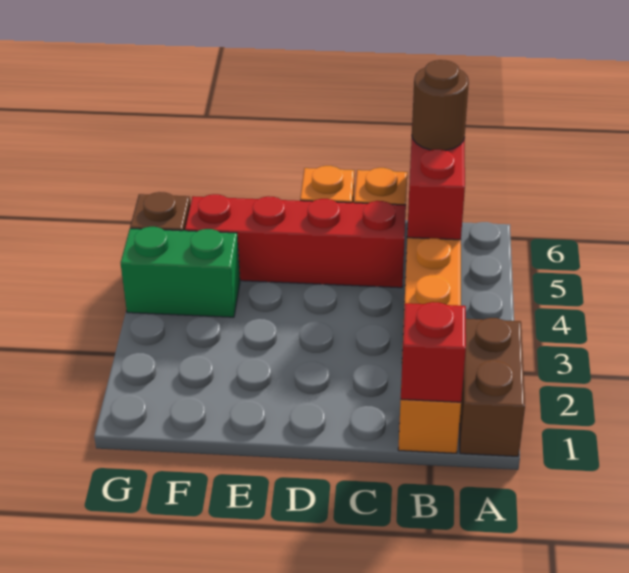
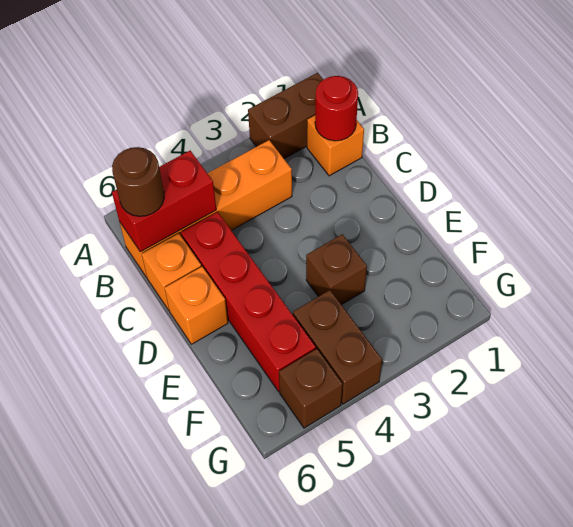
red 1x1 brick [401,302,466,402] -> red 1x1 round brick [315,76,358,141]
none -> brown 1x1 brick [306,234,367,305]
green 1x2 brick [121,227,240,317] -> brown 1x2 brick [293,290,382,404]

